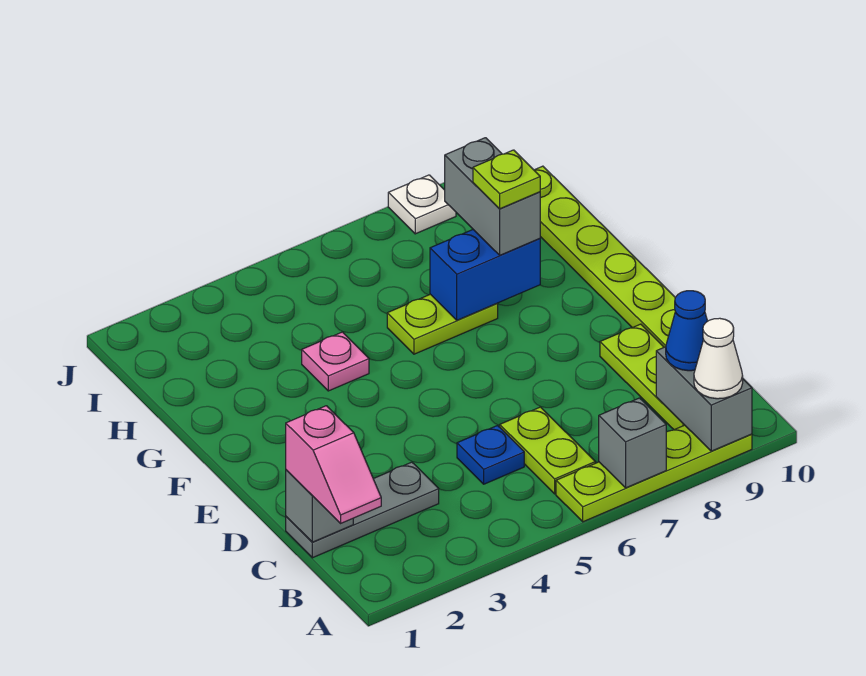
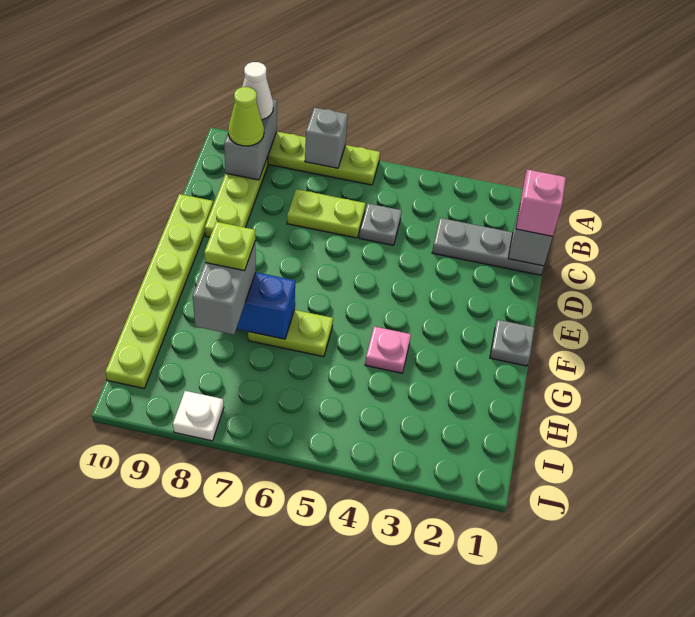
lime 1x2 plate [500,407,595,494] -> lime 1x2 plate turned to [287,189,366,238]
blue 1x1 cone [666,291,707,371] -> lime 1x1 cone [228,87,264,146]
blue 1x1 plate [457,426,524,484] -> grey 1x1 plate [359,204,402,245]
none -> grey 1x1 plate [490,320,534,366]

